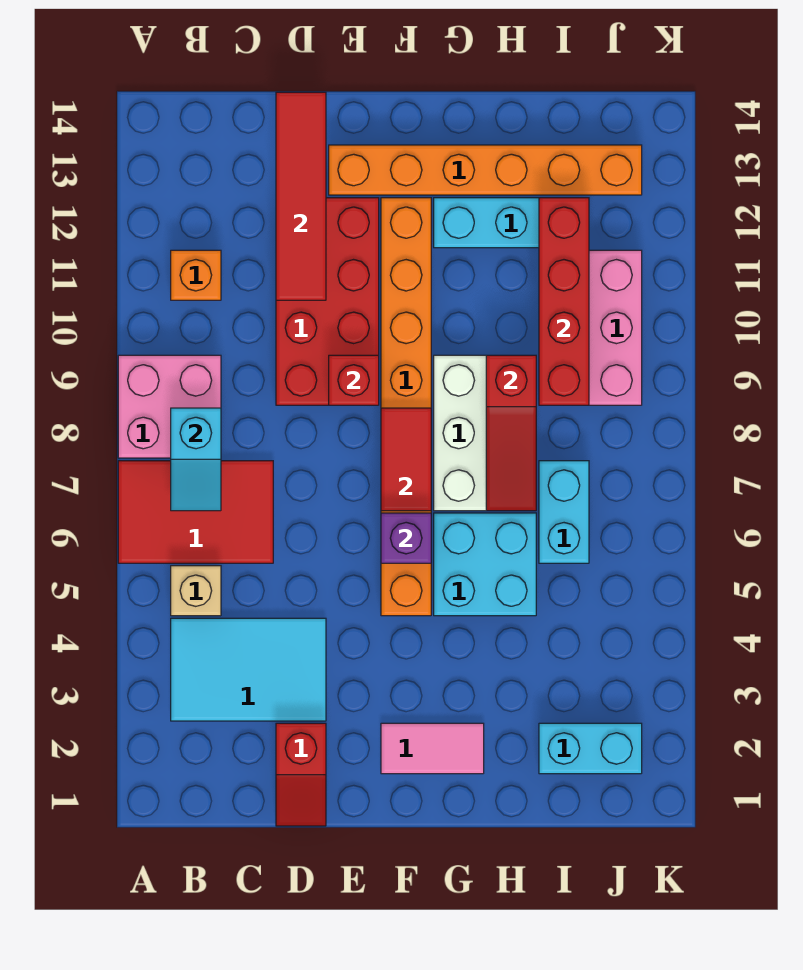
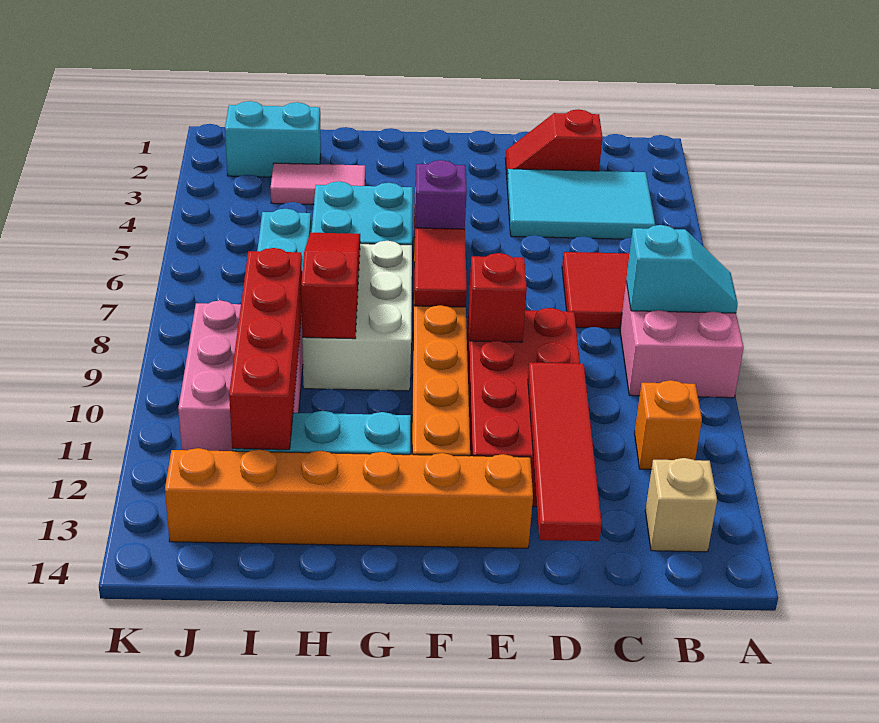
tan 1x1 brick [171,566,221,616] -> tan 1x1 brick moved to [645,458,717,552]
cyan 1x2 slope [171,408,221,511] -> cyan 1x2 slope turned to [626,225,738,313]
red 1x2 slope [276,723,326,826] -> red 1x2 slope turned to [505,109,603,178]
pink 1x2 tile [381,723,484,774] -> pink 1x2 tile moved to [270,163,365,204]

